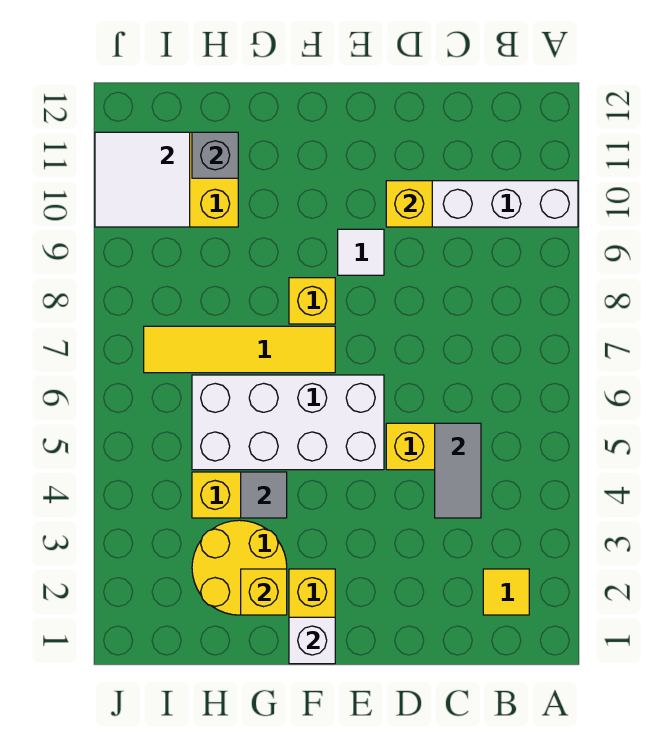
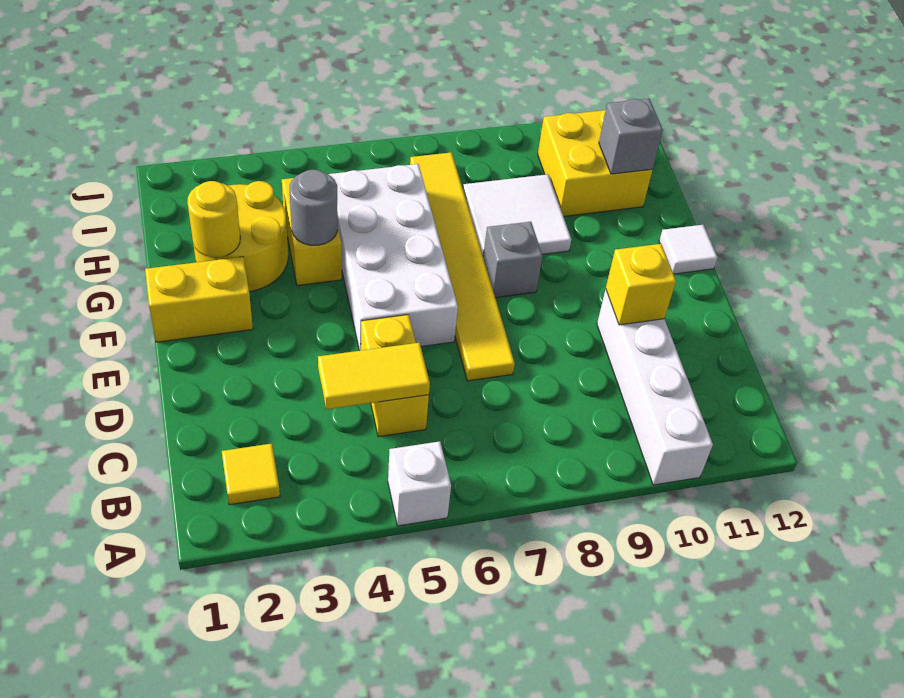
grey 1x2 tile [435,423,481,518] -> yellow 1x2 tile [318,343,430,409]
white 1x1 tile [338,229,384,275] -> white 1x1 tile moved to [659,225,717,274]
white 1x1 brick [289,617,335,664] -> white 1x1 brick moved to [388,441,451,526]
yellow 1x4 tile [144,326,335,373] -> yellow 1x6 tile [410,152,515,381]
yellow 1x1 brick [289,278,335,324] -> grey 1x1 brick [483,222,542,298]
yellow 1x1 brick [241,569,287,615] -> yellow 1x1 round brick [187,181,240,257]
grey 1x1 tile [241,472,287,518] -> grey 1x1 round brick [290,170,338,245]
white 2x2 tile [95,132,190,227] -> white 2x2 tile moved to [463,174,571,255]

